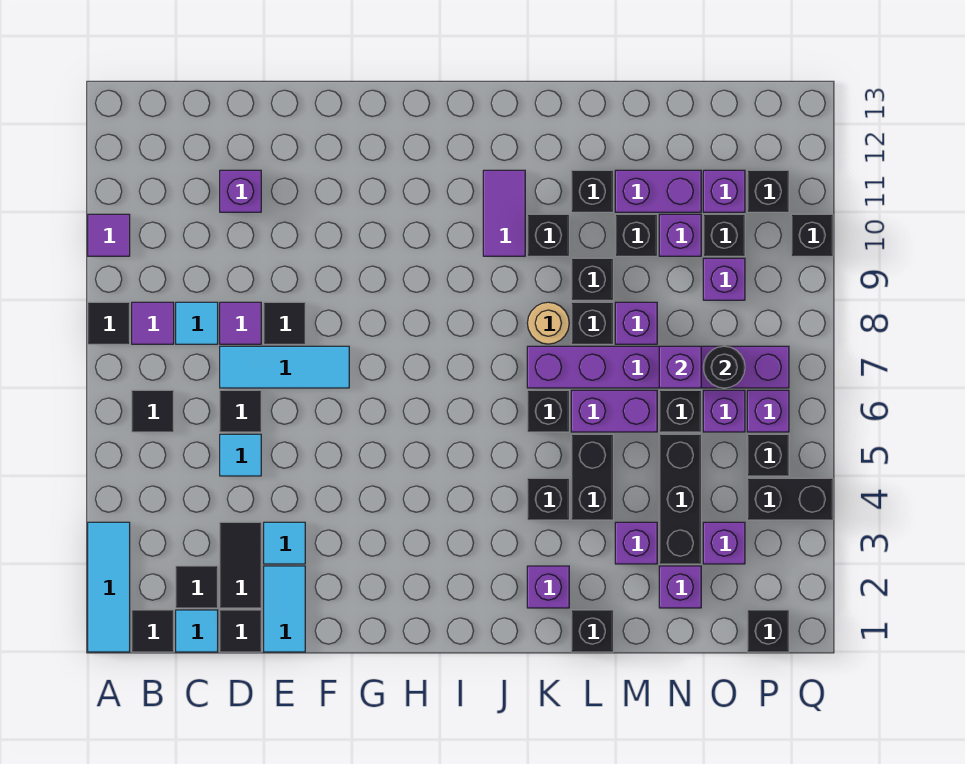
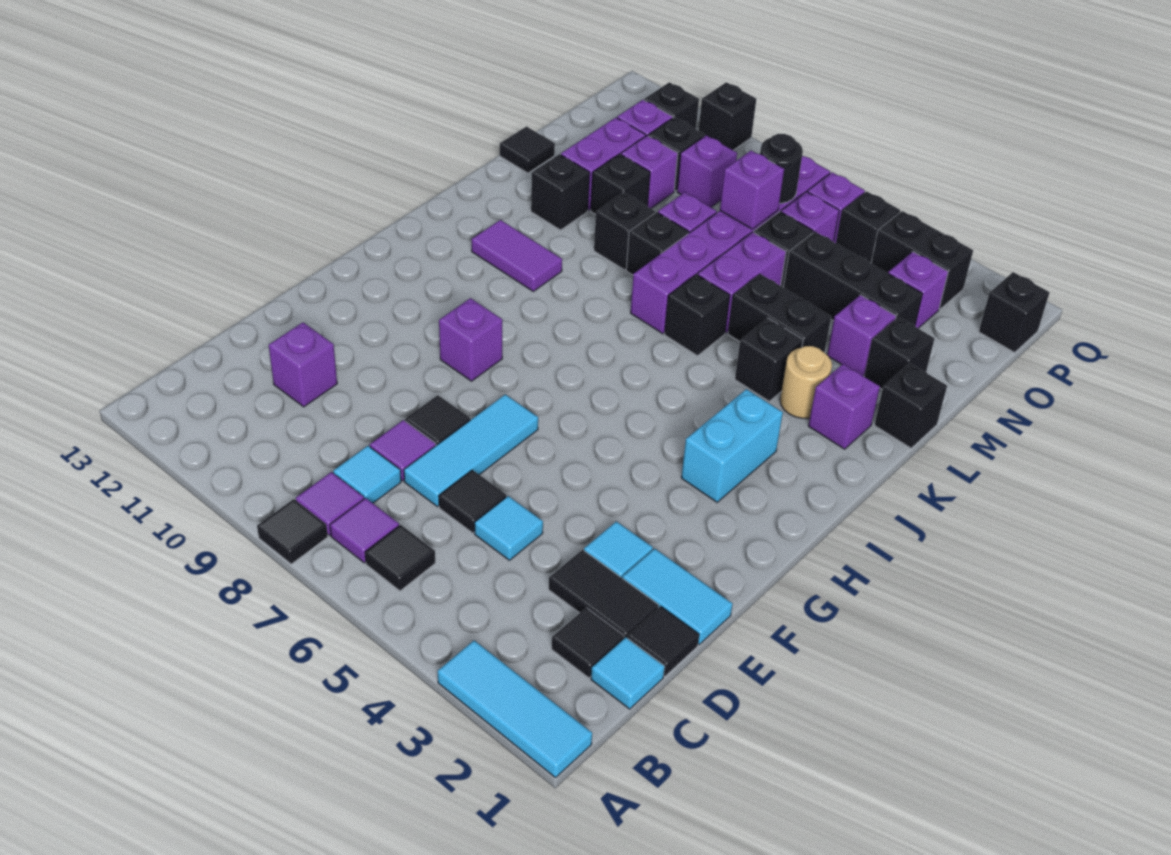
purple 1x1 tile [88,214,130,256] -> purple 1x1 tile moved to [330,498,399,563]
black 1x1 tile [132,610,174,652] -> black 1x1 tile moved to [500,127,555,173]
none -> cyan 1x2 brick [681,389,783,502]
tan 1x1 round brick [527,302,569,344] -> tan 1x1 round brick moved to [780,346,832,418]
black 1x1 brick [527,214,569,256] -> black 1x1 brick moved to [864,317,935,389]
purple 1x1 brick [659,566,701,608] -> purple 1x1 brick moved to [439,298,502,381]
black 1x2 brick [747,478,833,520] -> black 1x2 brick turned to [871,211,973,309]

